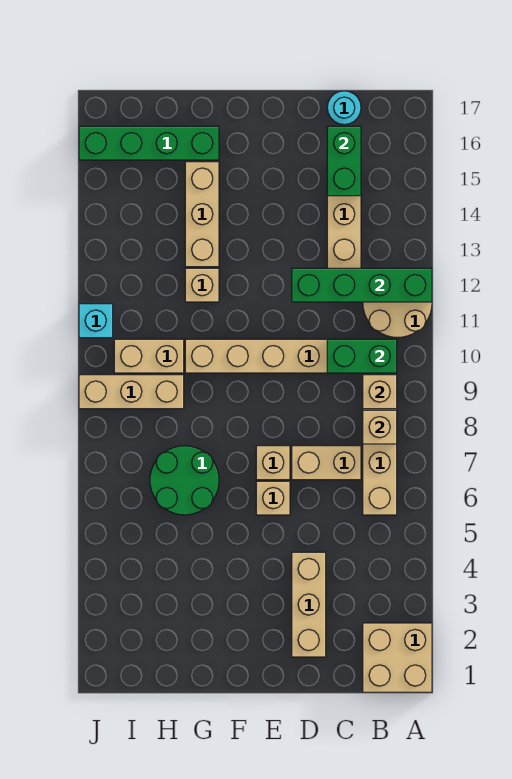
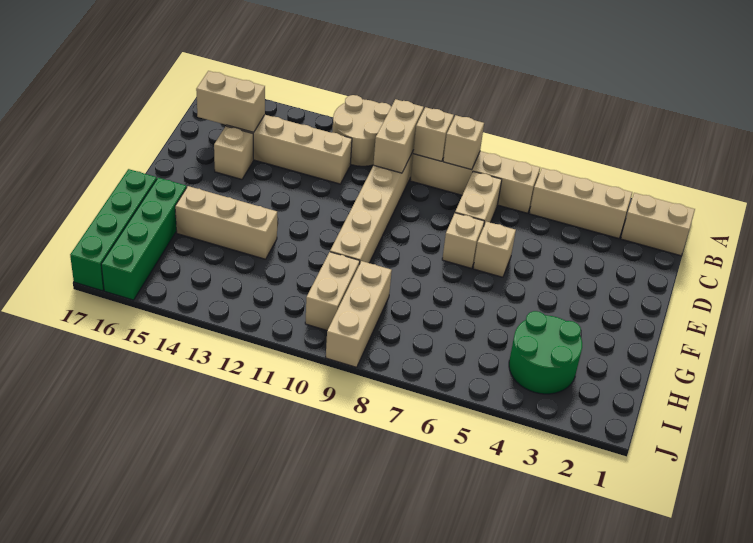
tan 2x2 brick [363,623,432,692] -> tan 1x2 brick [621,193,695,256]
green 1x4 brick [292,268,432,302] -> green 1x4 brick moved to [70,169,157,291]
green 1x2 brick [327,339,397,373] -> tan 1x2 brick [373,99,424,173]
green 1x2 brick [327,126,361,196] -> tan 1x2 brick [196,71,265,132]
cyan 1x1 round brick [327,91,361,125] -> none
tan 1x3 brick [292,552,326,657] -> tan 1x3 brick moved to [529,168,632,238]
green 2x2 round brick [150,446,219,515] -> green 2x2 round brick moved to [509,311,582,394]
tan 1x1 brick [185,268,219,302] -> tan 1x1 brick moved to [214,126,253,179]
cyan 1x1 brick [79,304,113,338] -> none

